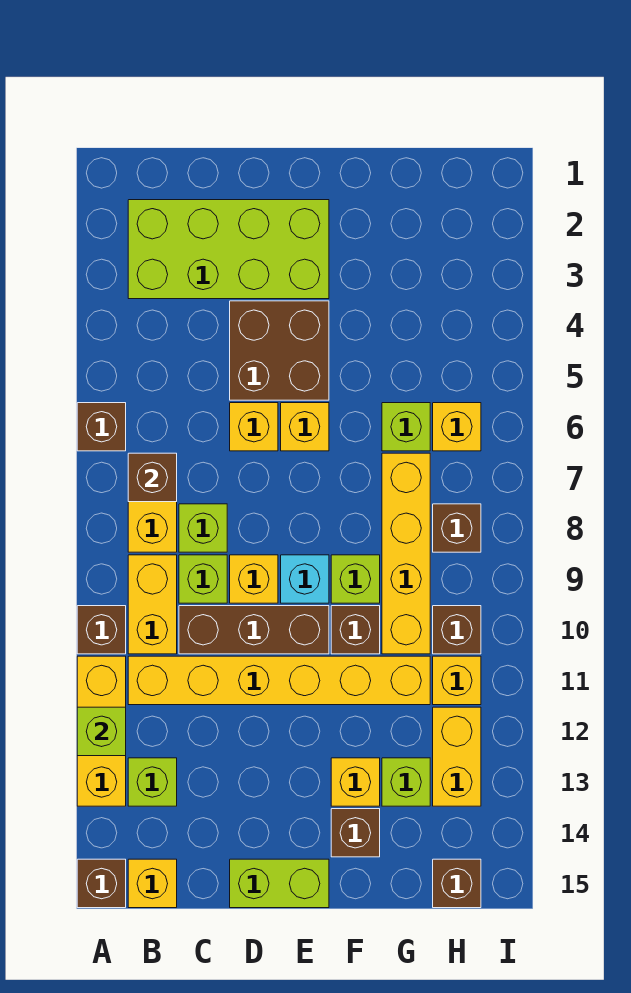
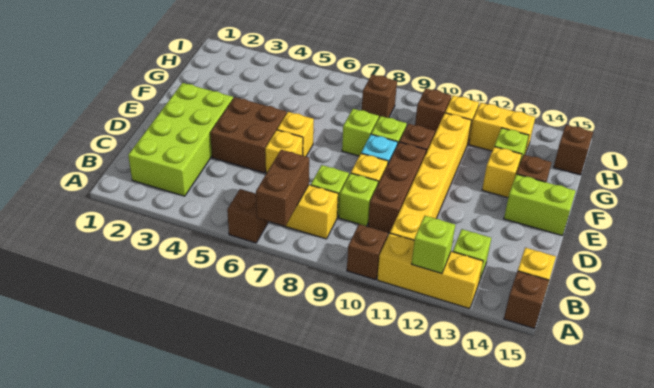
brown 1x1 brick [128,453,177,502] -> brown 1x2 brick [256,150,309,226]
yellow 1x2 brick [128,555,177,654] -> none
lime 1x2 brick [230,859,329,908] -> lime 1x2 brick turned to [504,174,576,236]
lime 1x1 brick [382,403,430,451] -> lime 1x1 brick moved to [342,109,379,156]
yellow 1x4 brick [382,453,430,654] -> none
yellow 1x1 brick [433,403,481,451] -> none

